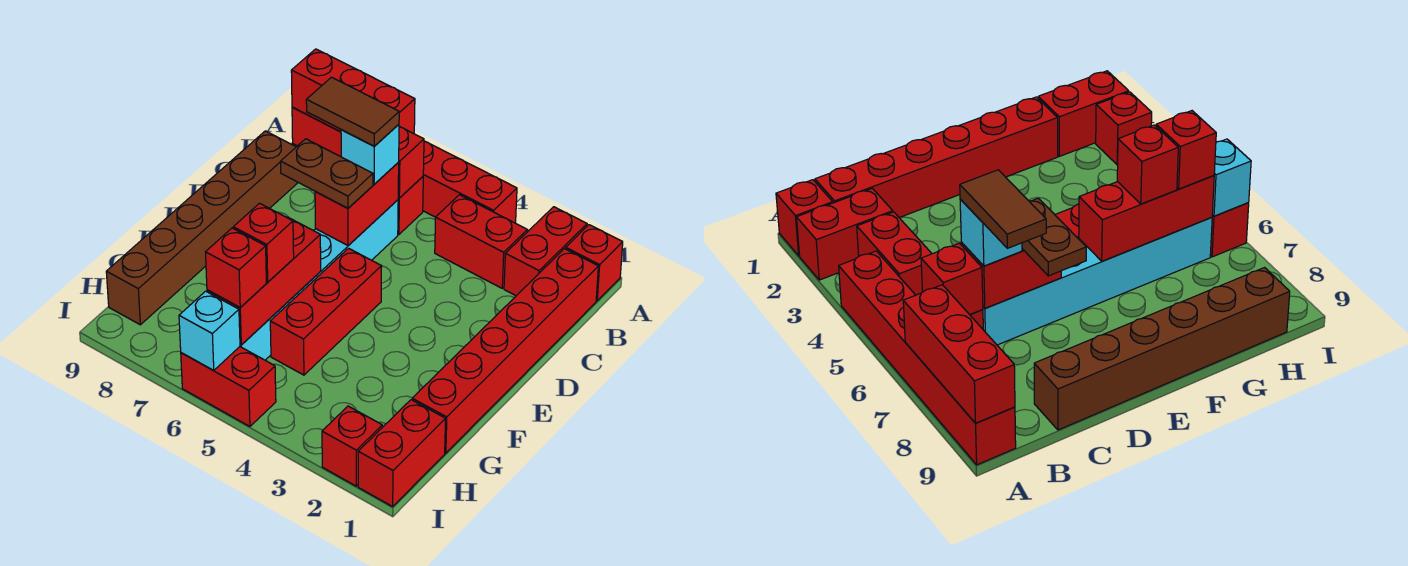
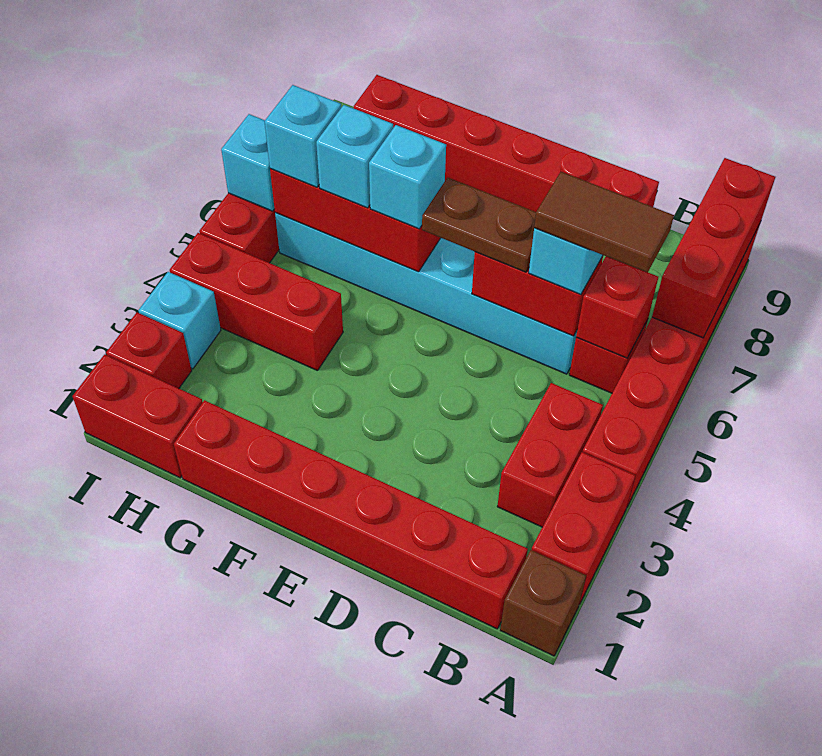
red 1x1 brick [566,225,623,301] -> brown 1x1 brick [500,550,586,656]
red 1x2 brick [504,207,587,296] -> red 1x2 brick turned to [532,452,635,604]
brown 1x2 tile [306,77,399,146] -> brown 1x2 tile turned to [534,172,674,273]
brown 1x6 brick [106,131,297,325] -> red 1x6 brick [354,75,659,212]
brown 1x2 plate [281,139,373,208] -> brown 1x2 plate turned to [422,178,536,272]
red 1x3 brick [270,248,382,375] -> red 1x3 brick moved to [170,233,343,371]
none -> cyan 1x1 brick [369,125,446,229]
red 1x1 brick [233,203,294,282] -> cyan 1x1 brick [316,105,393,208]
red 1x1 brick [205,228,266,307] -> cyan 1x1 brick [265,85,341,187]
none -> cyan 1x1 brick [138,272,221,369]

